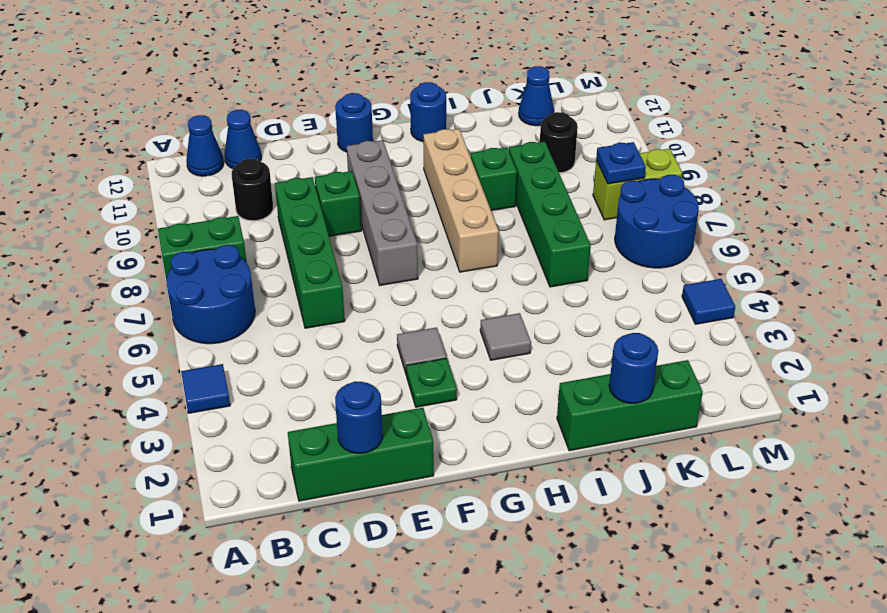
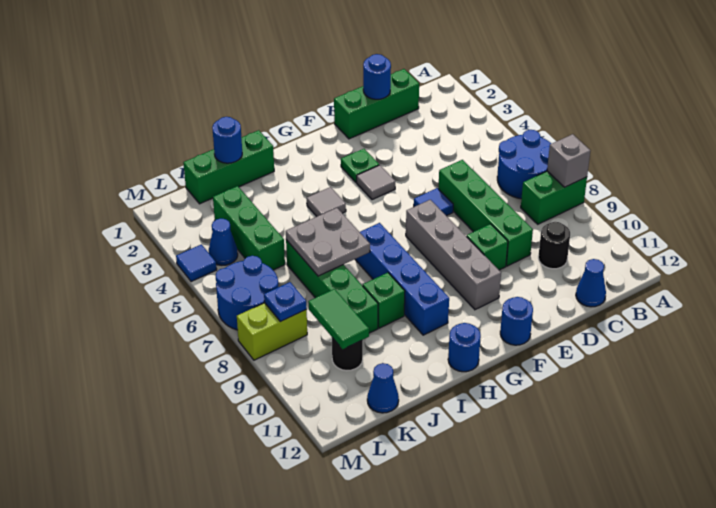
blue 1x1 tile [181,364,230,413] -> blue 1x1 tile moved to [414,188,453,216]
none -> grey 1x1 brick [547,134,590,187]
blue 1x1 cone [186,115,224,176] -> blue 1x1 cone moved to [209,218,238,265]
tan 1x4 brick [423,129,499,272] -> blue 1x4 brick [355,223,449,335]
none -> grey 2x2 plate [286,208,370,276]
none -> green 1x3 brick [213,186,285,270]
none -> green 1x2 tile [308,289,369,349]

